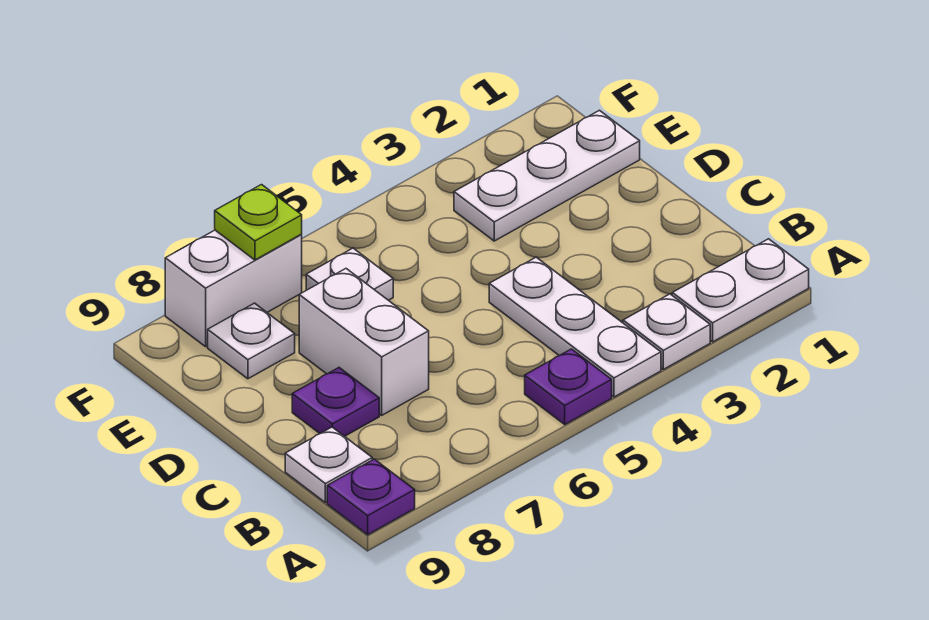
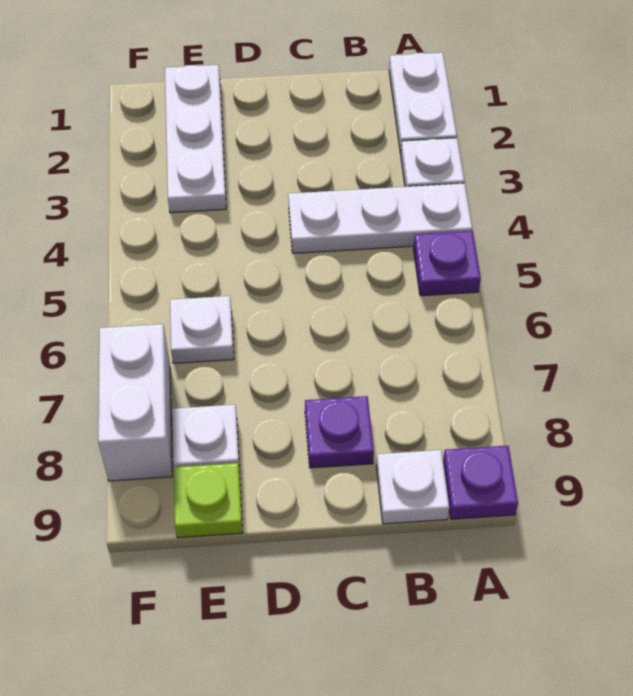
white 1x2 brick [299,269,429,415] -> none
lime 1x1 plate [215,185,302,260] -> lime 1x1 plate moved to [174,463,243,538]

